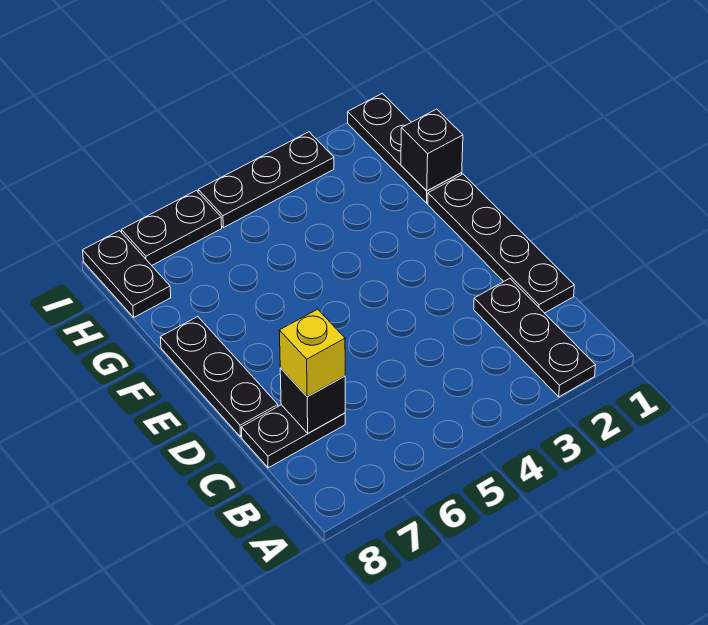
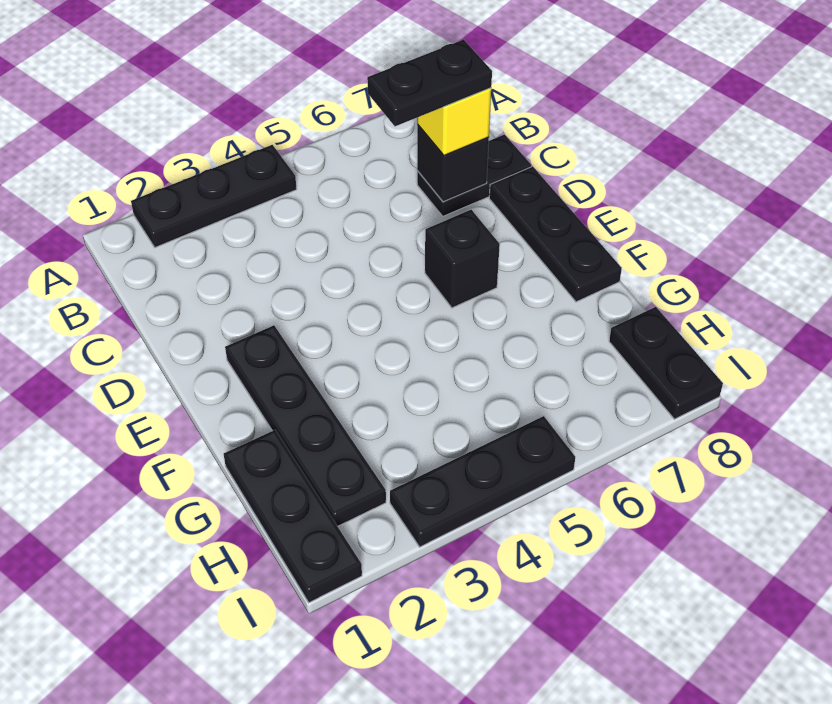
black 1x3 plate [474,278,595,397] -> black 1x3 plate turned to [131,145,297,247]
black 1x4 plate [428,174,574,313] -> black 1x4 plate moved to [225,325,386,526]
black 1x1 brick [401,109,463,191] -> black 1x1 brick moved to [425,210,500,308]
black 1x2 plate [122,190,222,265] -> black 1x2 plate moved to [367,40,492,126]

